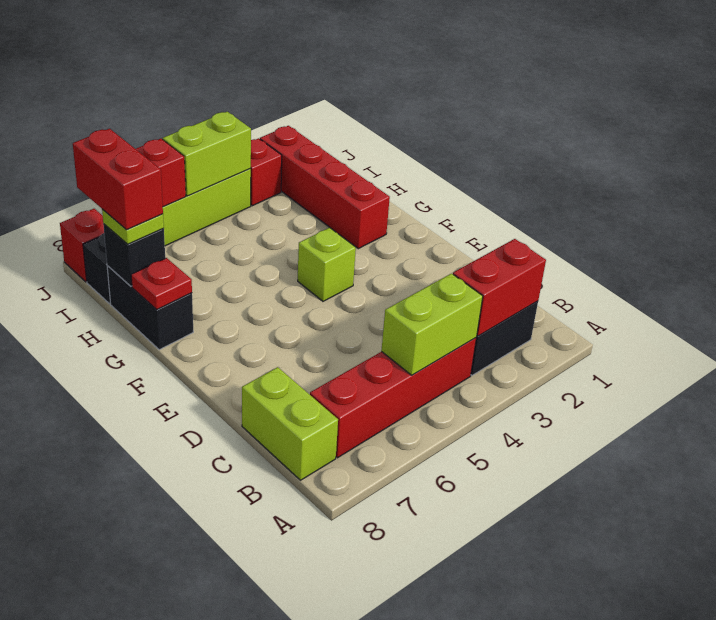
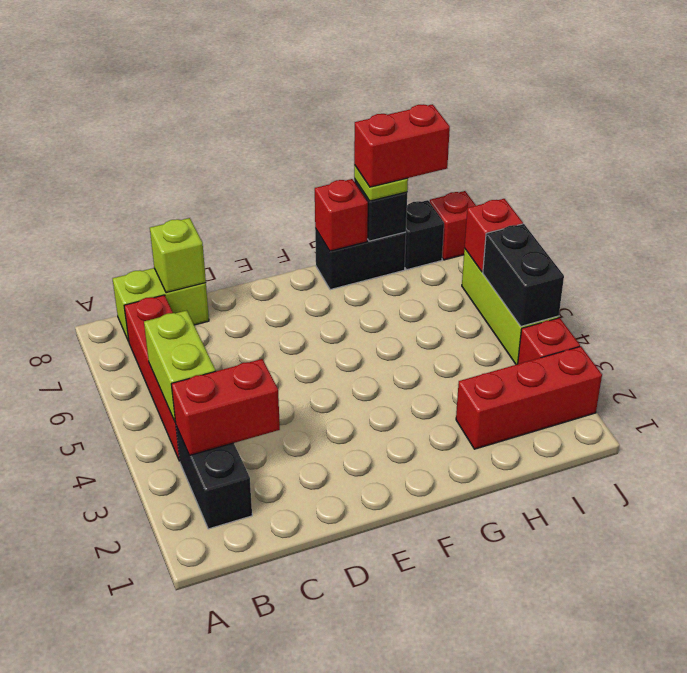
red 1x2 brick [453,239,546,336] -> red 1x2 brick turned to [171,359,280,455]
lime 1x1 brick [298,228,356,301] -> lime 1x1 brick moved to [150,218,206,293]
red 1x4 brick [260,126,390,249] -> red 1x3 brick [456,346,602,449]
red 1x1 plate [131,258,192,310] -> red 1x1 brick [315,179,368,251]
lime 1x2 brick [163,112,251,196] -> black 1x2 brick [483,224,564,326]

